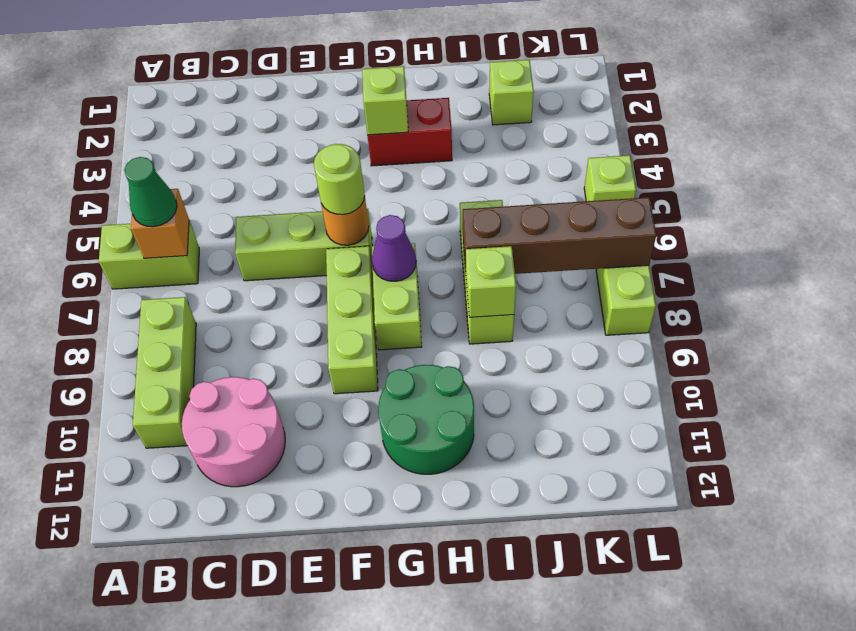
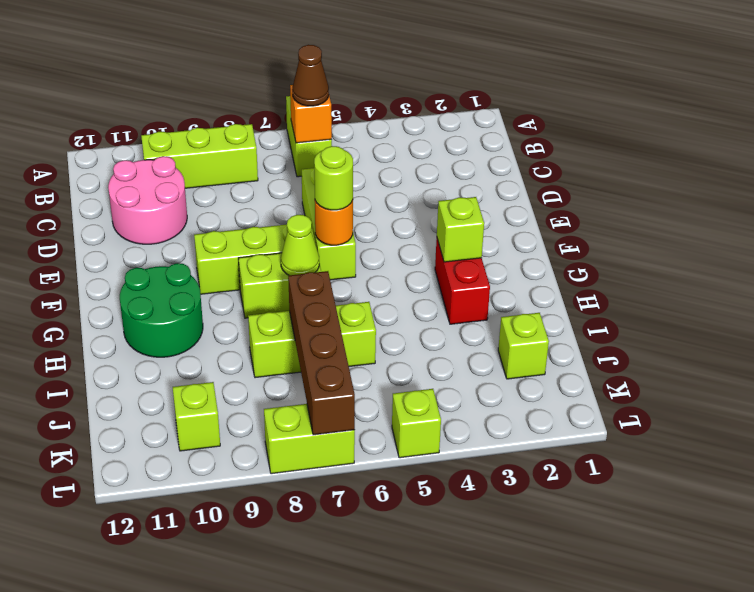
green 1x1 cone [124,157,177,227] -> brown 1x1 cone [292,45,329,106]
purple 1x1 cone [372,215,416,281] -> lime 1x1 cone [281,215,319,275]
lime 1x1 brick [466,246,516,317] -> lime 1x1 brick moved to [173,382,220,451]

